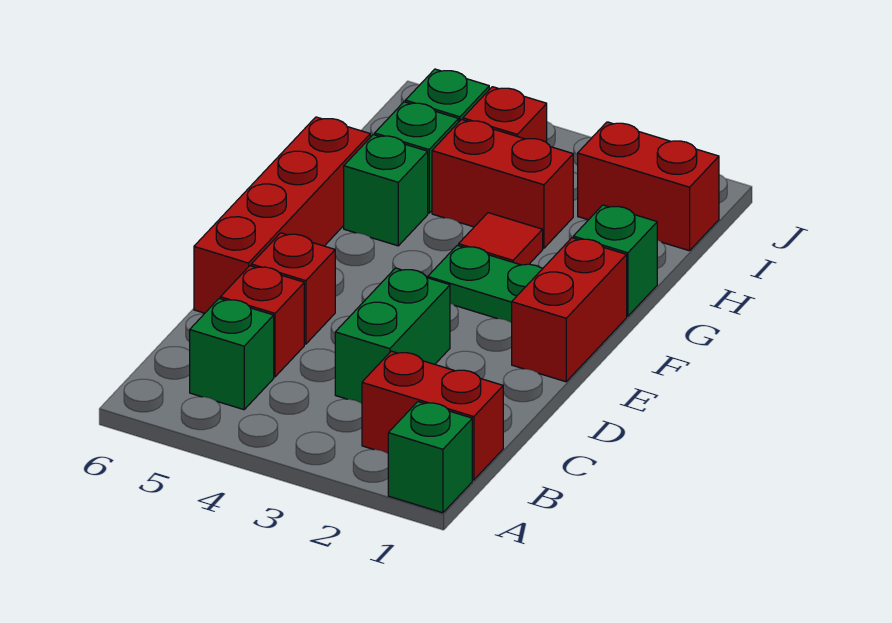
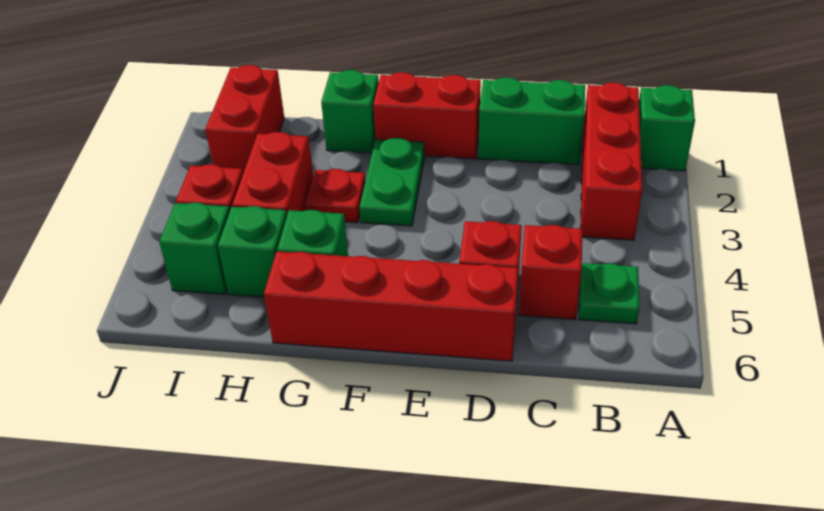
red 1x2 brick [362,351,503,480] -> red 1x3 brick [581,83,642,240]
green 1x1 brick [190,298,274,410] -> green 1x1 plate [579,263,639,324]
green 1x2 brick [335,268,450,403] -> green 1x2 brick moved to [478,77,585,165]
red 1x1 tile [459,213,543,265] -> red 1x1 plate [305,169,365,223]

